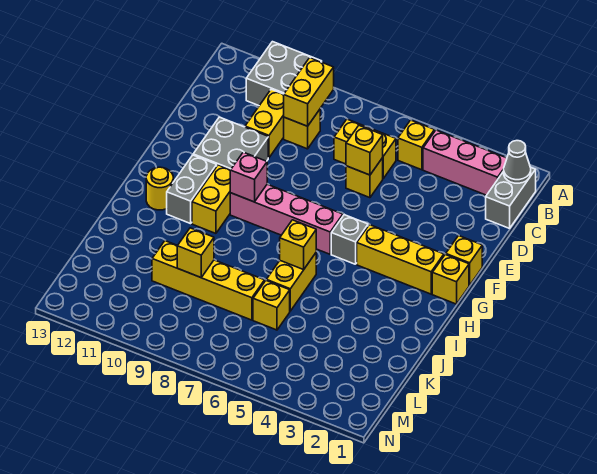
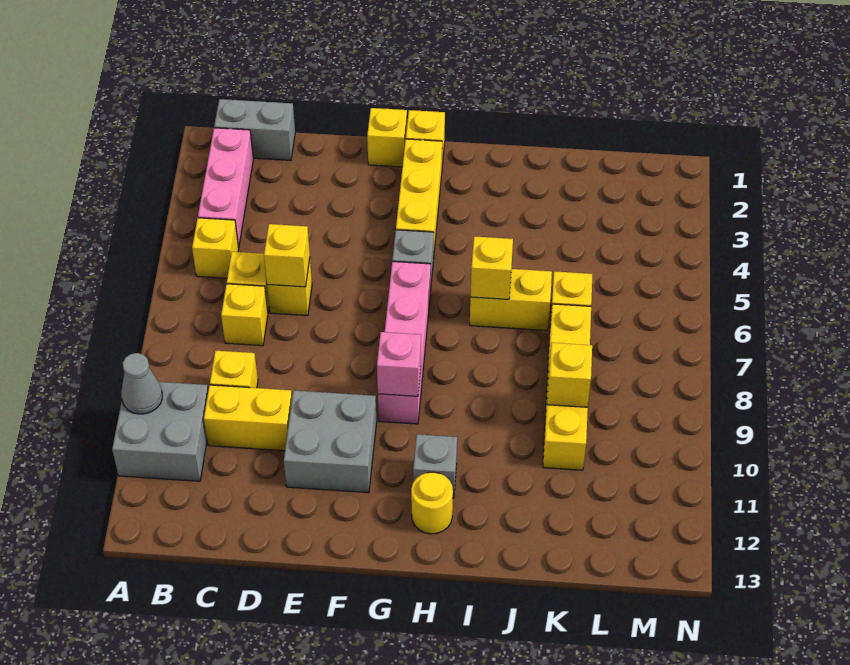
grey 1x1 cone [504,141,531,183] -> grey 1x1 cone moved to [121,353,162,414]
yellow 1x2 brick [284,58,334,126] -> none
yellow 1x2 brick [192,165,230,233] -> none
grey 1x2 brick [167,155,217,224] -> grey 1x1 brick [413,434,457,498]

